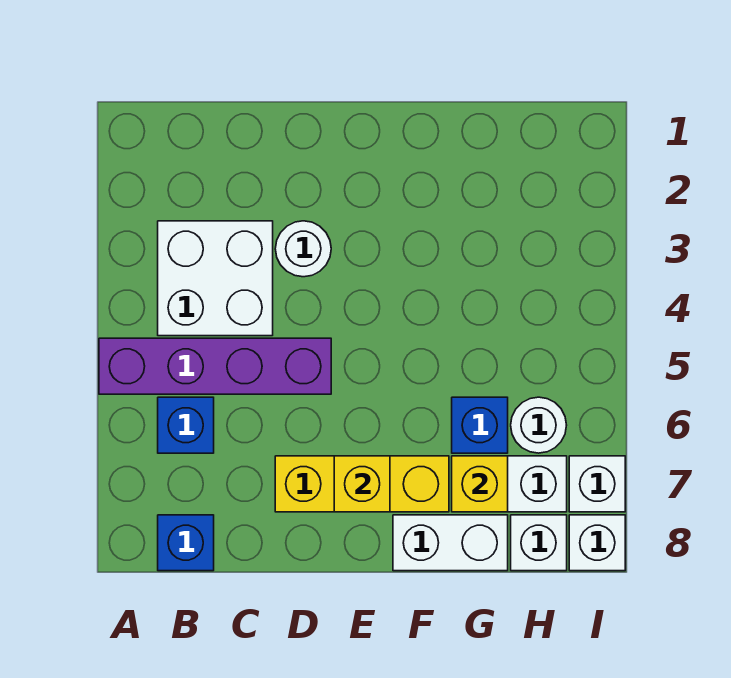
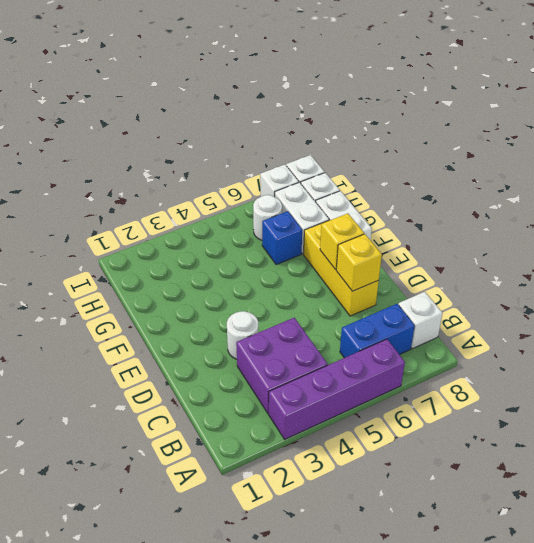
purple 1x4 brick [99,338,331,394] -> purple 1x4 brick turned to [269,339,405,439]
white 2x2 brick [158,221,273,336] -> purple 2x2 brick [236,318,328,414]
blue 1x1 brick [158,397,214,453] -> blue 1x2 brick [340,304,415,358]
blue 1x1 brick [158,515,214,571] -> white 1x1 brick [398,292,443,349]
yellow 1x1 brick [452,456,508,512] -> yellow 1x1 brick moved to [336,234,382,291]

